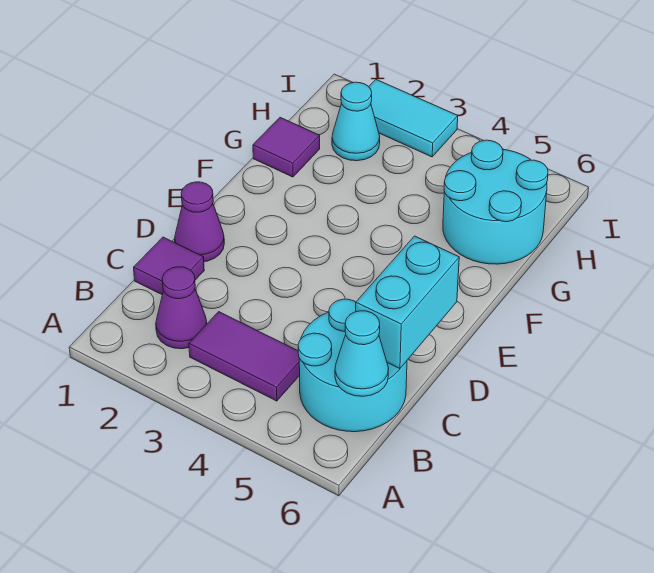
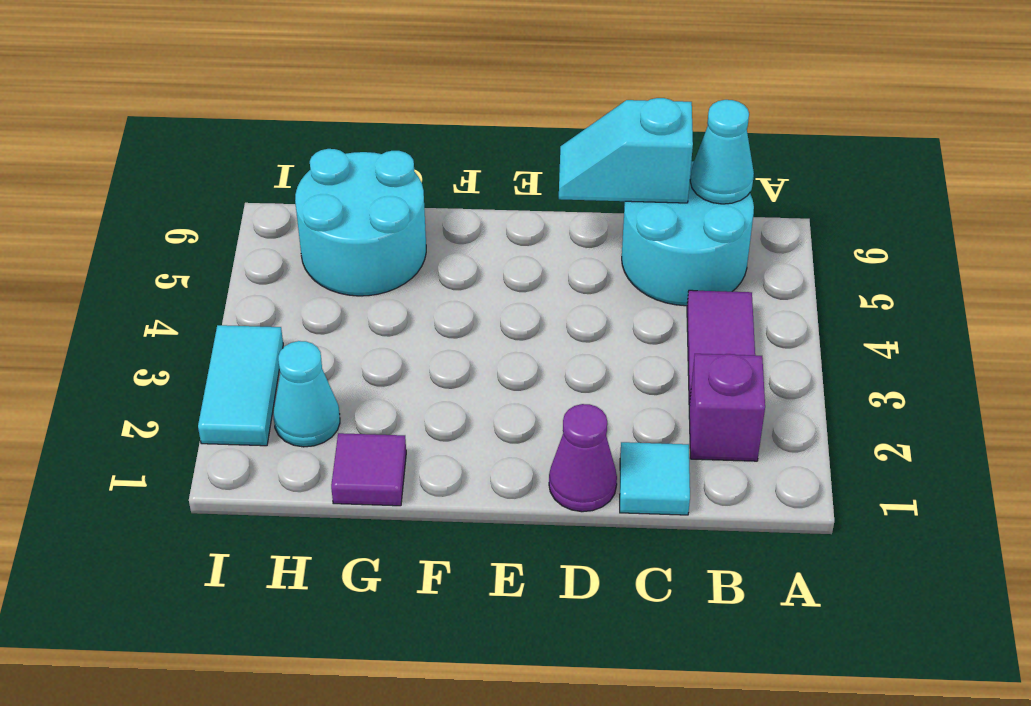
purple 1x1 cone [156,267,207,349] -> purple 1x1 brick [689,354,765,461]
purple 1x1 tile [134,237,204,295] -> cyan 1x1 tile [620,442,690,515]
cyan 1x2 brick [356,236,459,369] -> cyan 1x2 slope [559,98,693,203]

